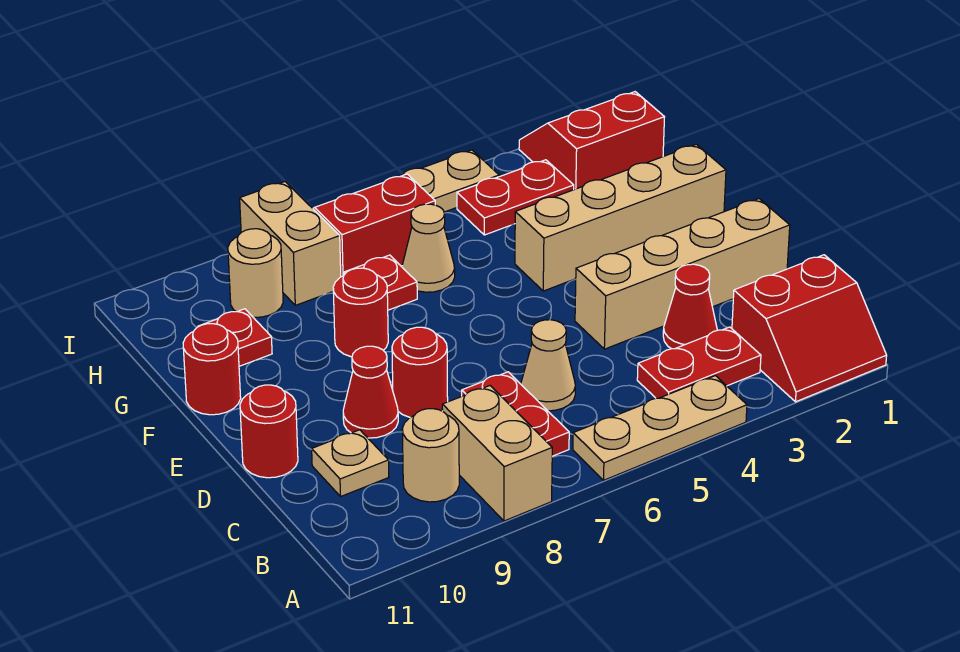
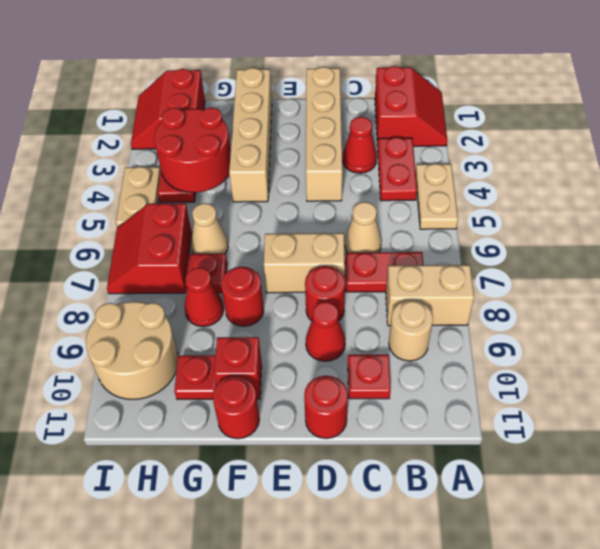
tan 1x3 plate [573,376,747,480] -> tan 1x2 plate [415,164,458,229]
tan 1x1 plate [312,430,389,496] -> red 1x1 plate [348,355,391,399]
none -> red 1x1 brick [214,337,262,399]
none -> red 2x2 round brick [154,108,231,193]
none -> red 1x1 cone [185,268,224,327]
tan 1x2 brick [240,182,341,305] -> tan 1x2 brick moved to [264,233,345,293]
tan 1x1 round brick [228,229,283,317] -> tan 2x2 round brick [86,302,178,399]

